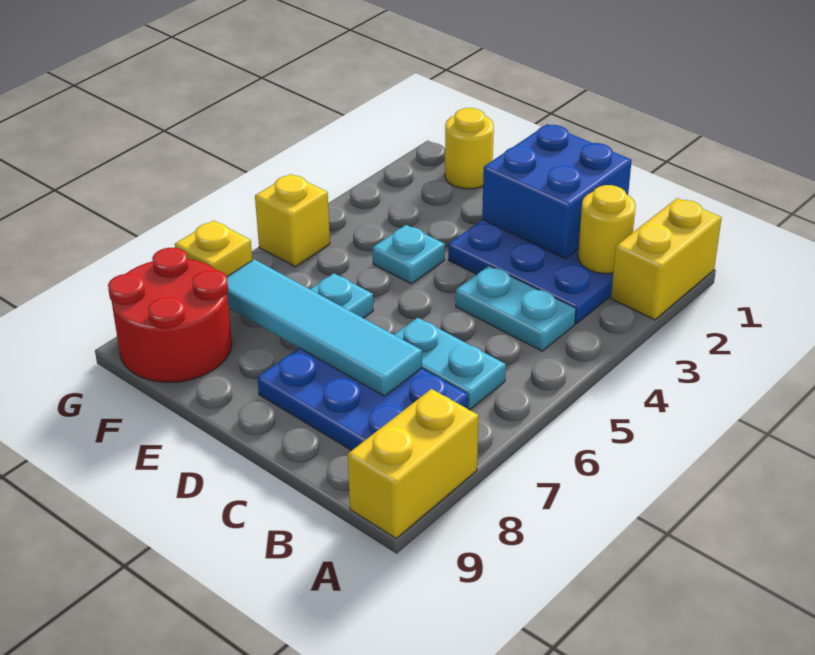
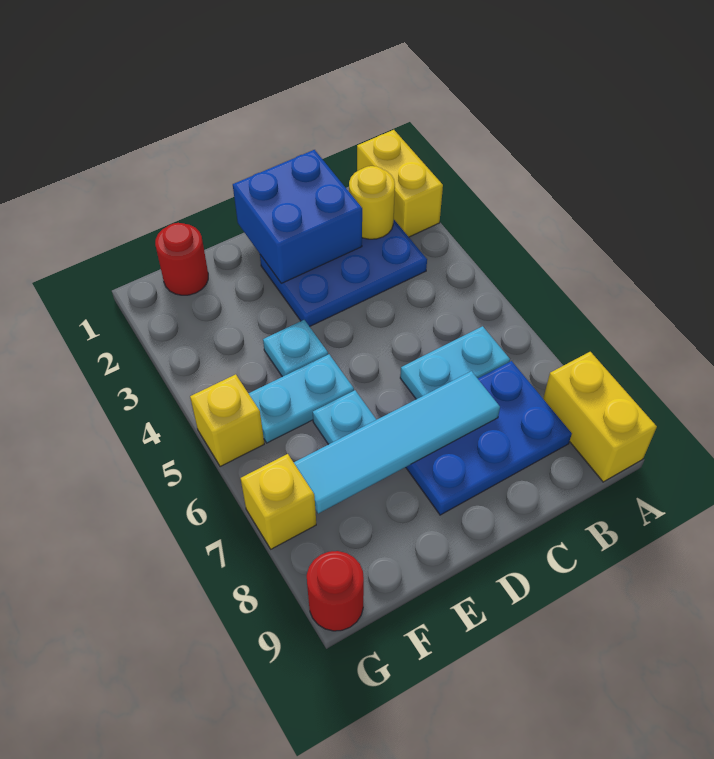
cyan 1x2 plate [456,266,576,351] -> cyan 1x2 plate moved to [249,354,354,443]
yellow 1x1 round brick [445,108,494,189] -> red 1x1 round brick [155,223,208,295]
red 2x2 round brick [108,248,232,382] -> red 1x1 round brick [307,551,364,631]

